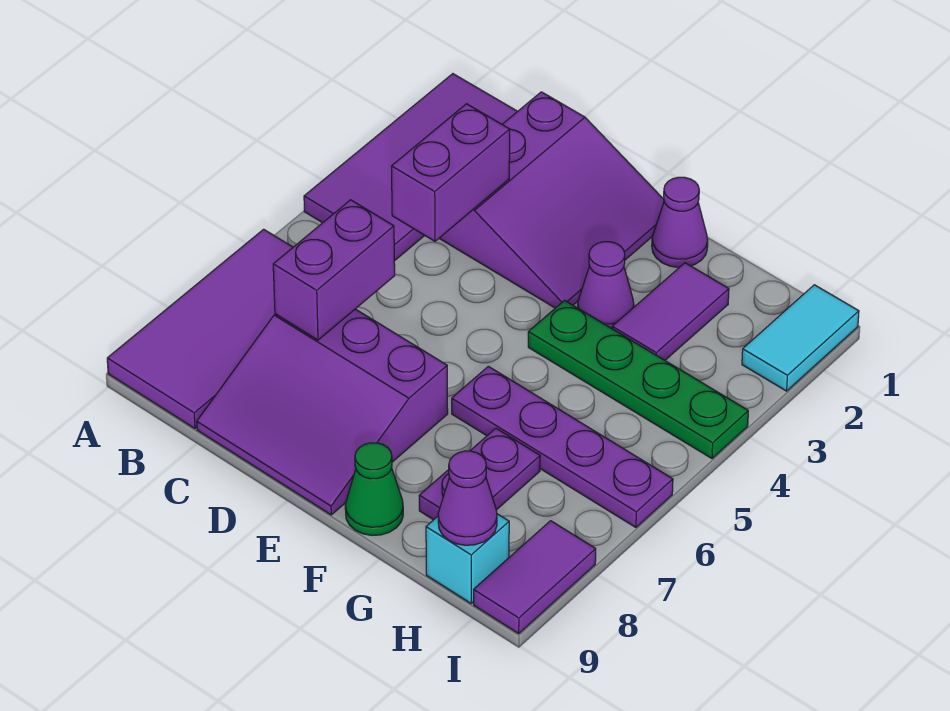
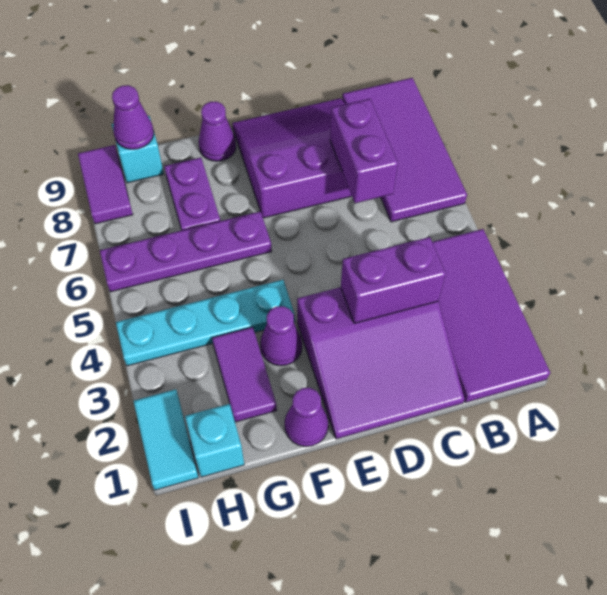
purple 3x3 slope [439,92,664,308] -> purple 3x3 slope turned to [297,287,465,439]
purple 1x2 brick [391,104,510,241] -> purple 1x2 brick turned to [341,237,446,323]
green 1x4 plate [528,301,748,458] -> cyan 1x4 plate [116,280,295,366]
green 1x1 cone [345,443,403,535] -> purple 1x1 cone [199,102,236,161]
none -> cyan 1x1 brick [185,404,244,477]

